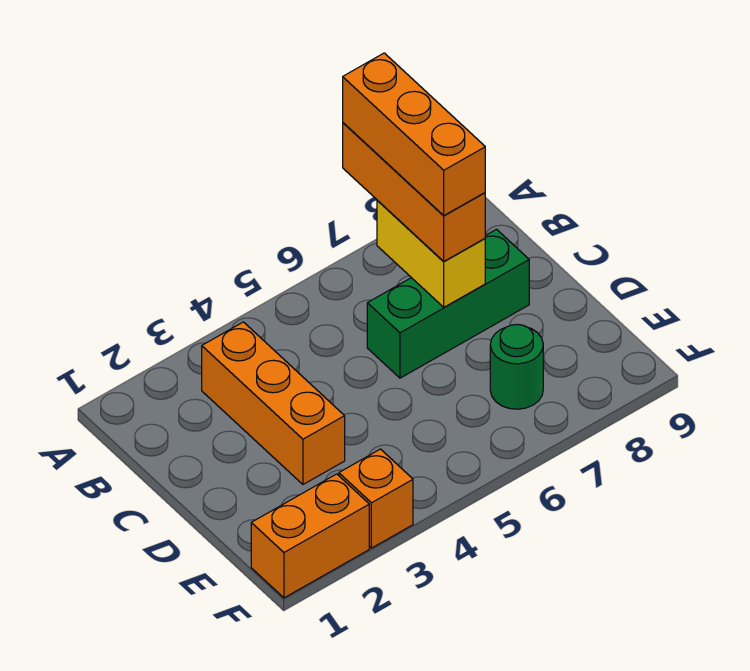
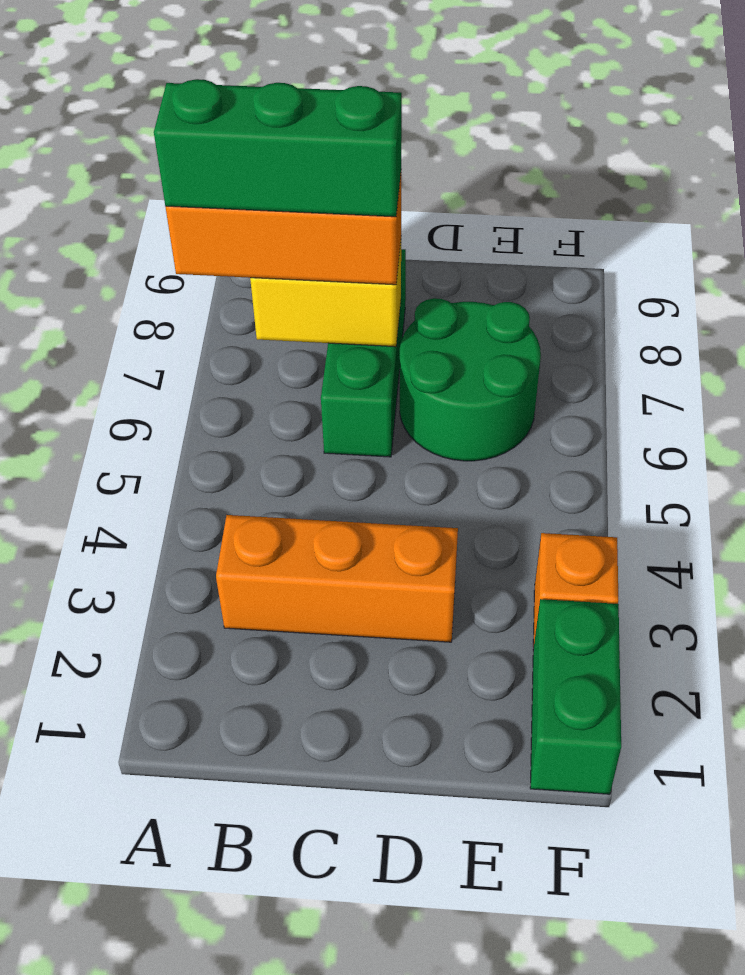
orange 1x3 brick [343,53,485,216] -> green 1x3 brick [154,79,402,217]
green 1x1 round brick [490,324,543,409] -> green 2x2 round brick [400,298,541,461]
orange 1x2 brick [251,474,369,598] -> green 1x2 brick [530,599,621,794]

